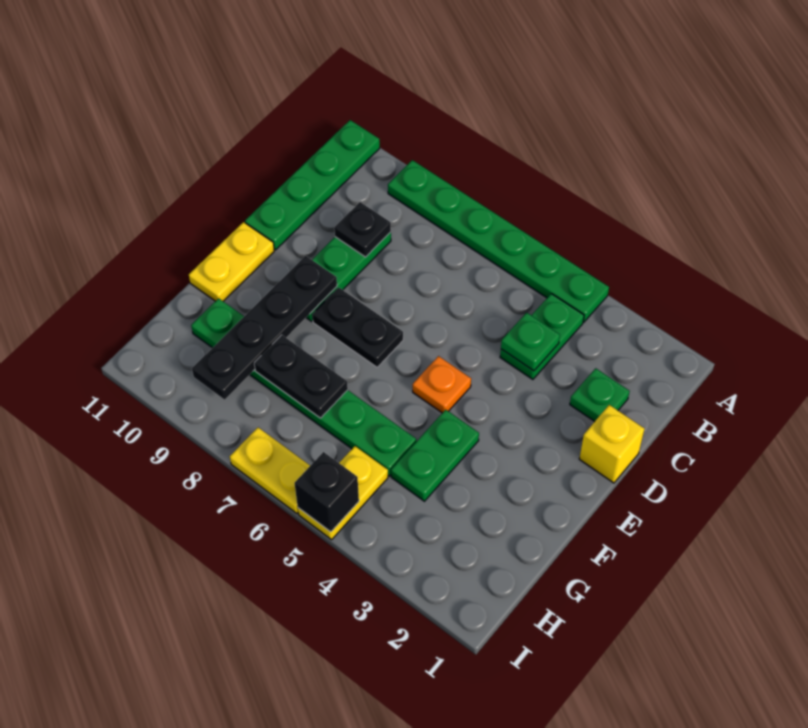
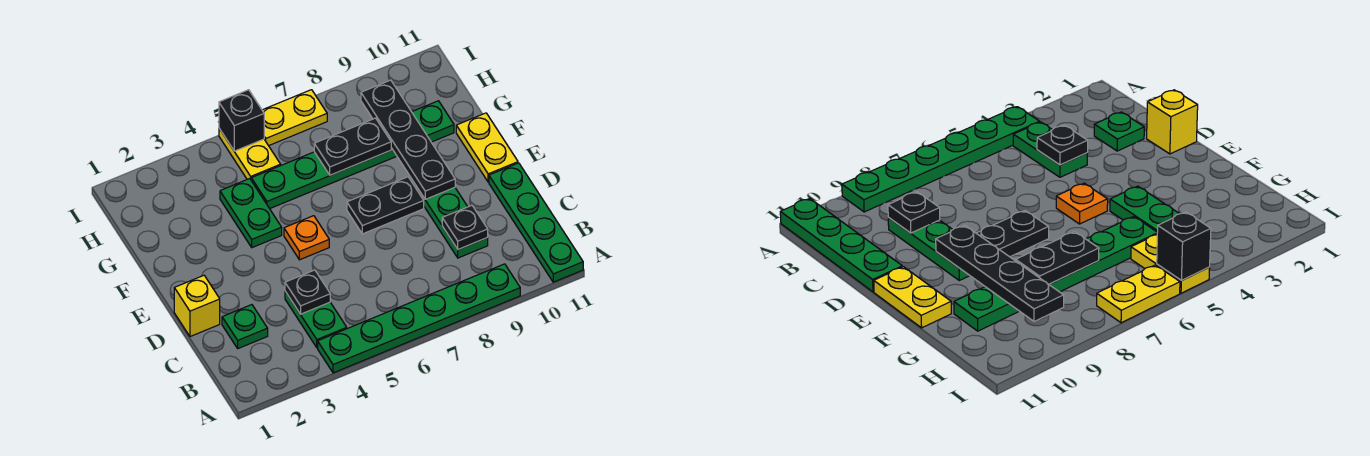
green 1x1 plate [501,313,560,371] -> black 1x1 plate [285,270,330,314]

